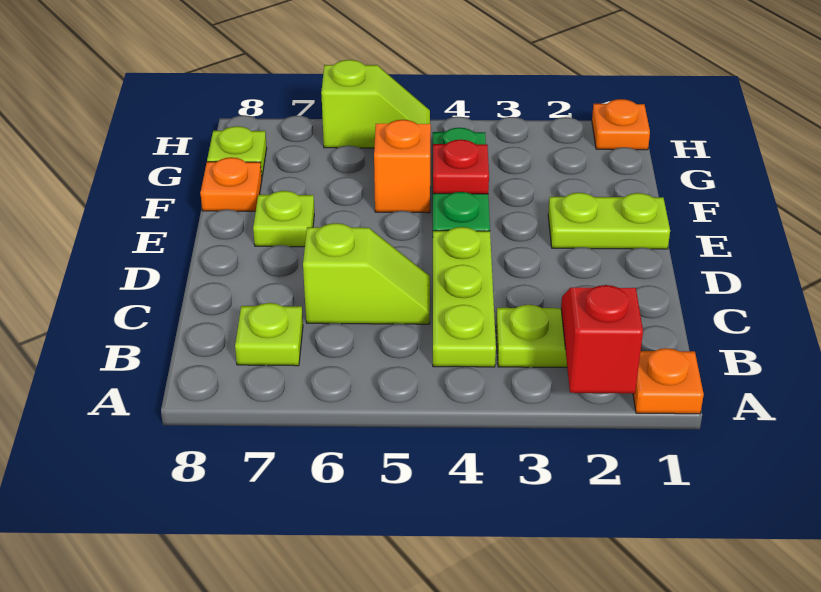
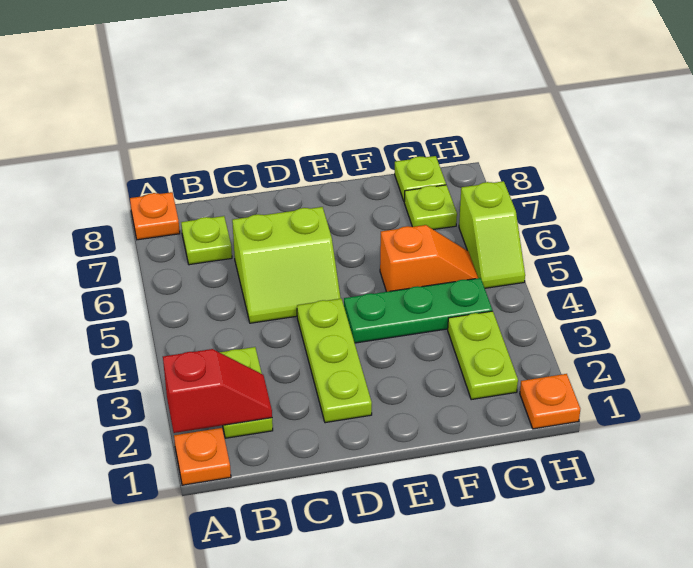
lime 1x3 plate [433,227,496,367] -> lime 1x3 plate turned to [297,299,372,423]
lime 1x2 slope [303,223,430,324] -> lime 2x2 slope [232,207,341,323]
lime 1x2 plate [548,193,670,249] -> lime 1x2 plate moved to [448,311,518,400]
lime 1x1 plate [253,191,314,247] -> lime 1x1 plate moved to [404,185,457,230]
red 1x1 plate [433,140,489,194] -> none
orange 1x1 plate [200,157,262,211] -> orange 1x1 plate moved to [130,192,180,240]

